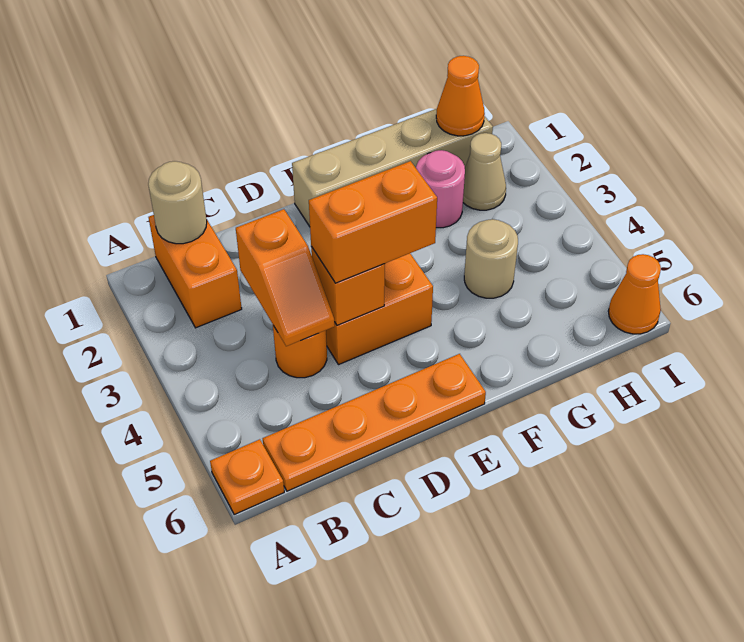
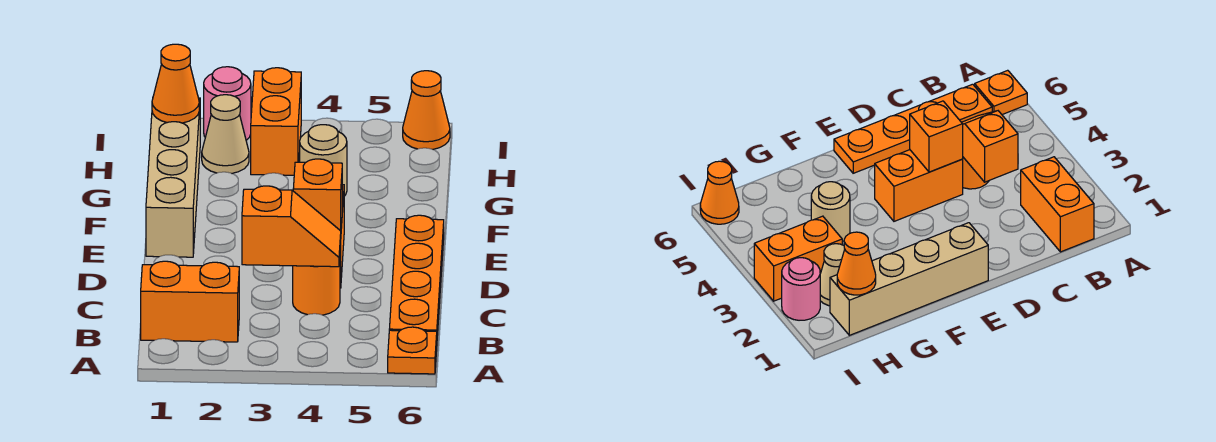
tan 1x1 round brick [148,161,207,244] -> none
orange 1x2 brick [309,161,437,283] -> orange 1x2 brick moved to [251,68,301,175]
pink 1x1 round brick [416,150,465,228] -> pink 1x1 round brick moved to [204,67,251,140]

